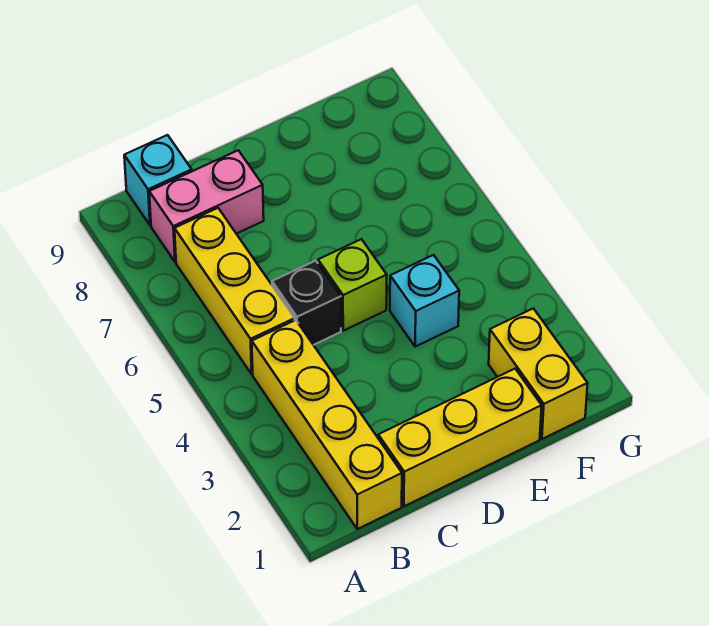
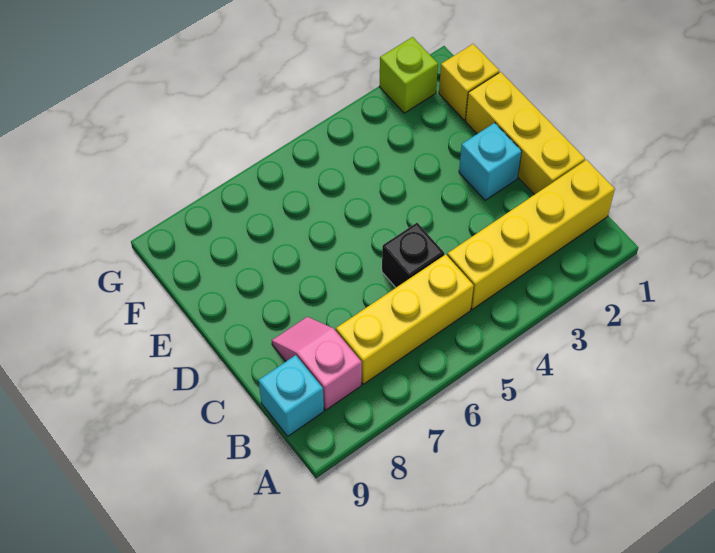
pink 1x2 brick [149,150,264,262] -> pink 1x2 slope [272,317,362,410]
lime 1x1 brick [318,239,387,331] -> lime 1x1 brick moved to [379,37,438,113]
cyan 1x1 brick [390,255,459,347] -> cyan 1x1 brick moved to [459,123,522,200]
yellow 1x2 brick [489,308,588,439] -> yellow 1x1 brick [439,44,499,120]

